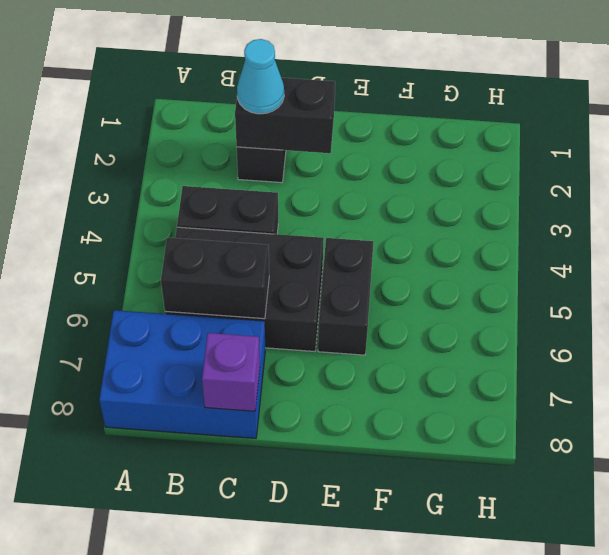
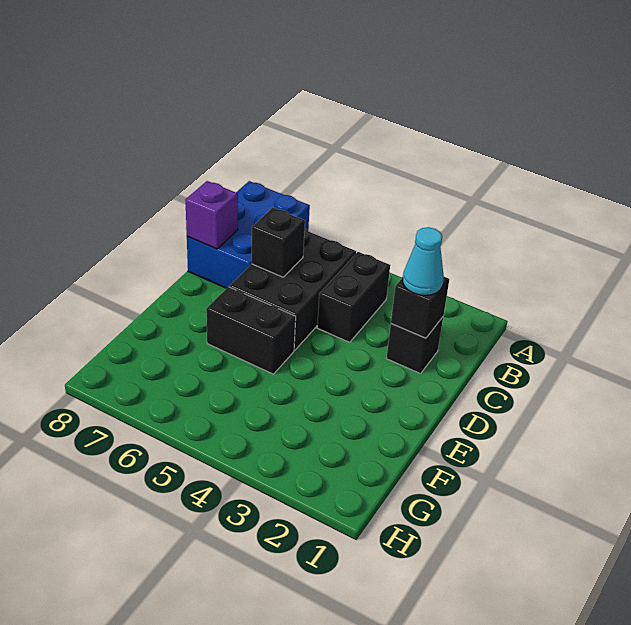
black 1x2 brick [161,238,269,319] -> black 1x1 brick [252,208,305,277]
black 1x2 brick [235,75,335,153] -> black 1x1 brick [391,277,449,338]

